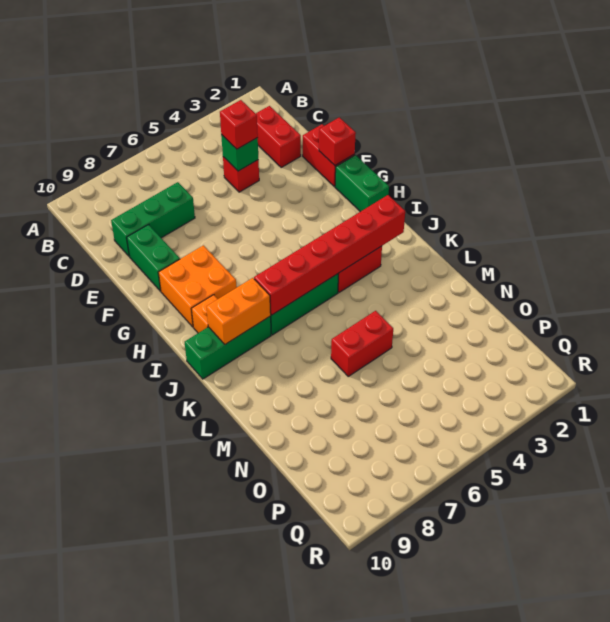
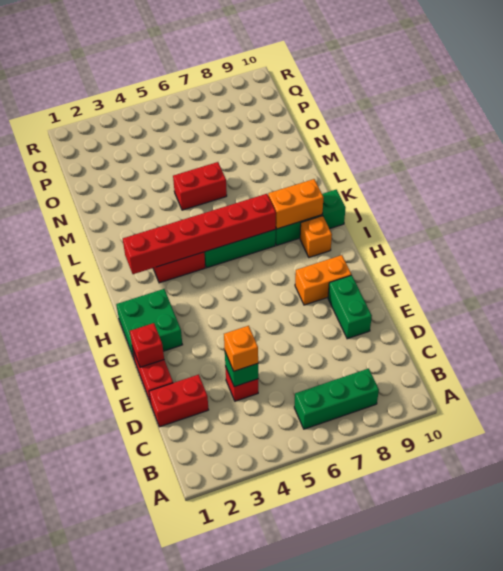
red 1x2 brick [256,106,301,167] -> red 1x2 brick turned to [149,375,208,427]
red 1x1 brick [220,100,258,149] -> orange 1x1 brick [224,326,258,371]
green 1x3 brick [111,182,195,257] -> green 1x3 brick moved to [294,368,379,429]
green 1x2 brick [335,155,389,212] -> green 2x2 brick [116,289,182,358]
orange 2x2 brick [158,245,237,327] -> orange 1x2 brick [295,255,351,305]

